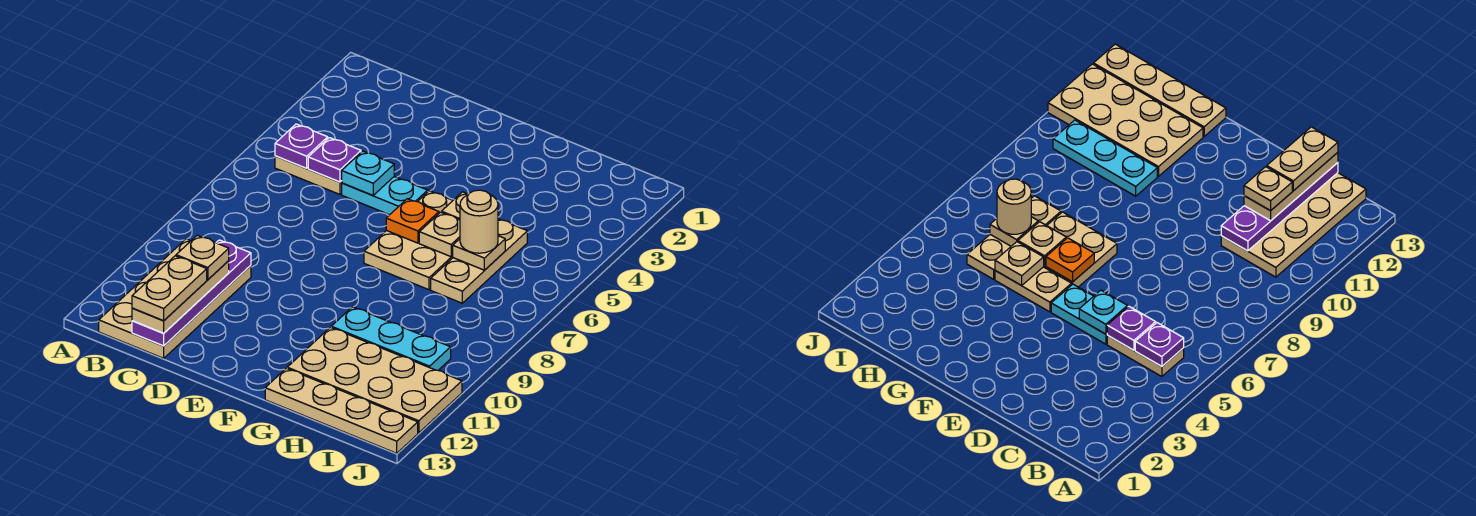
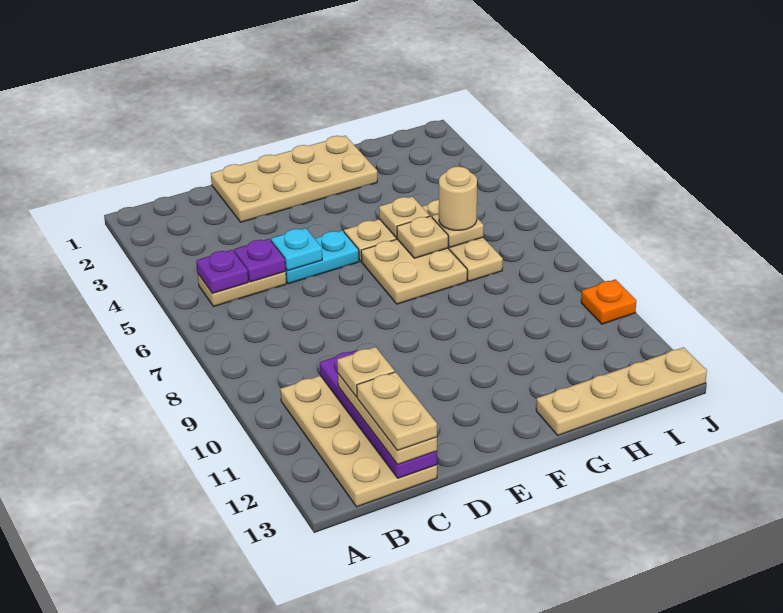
orange 1x1 plate [386,199,439,243] -> orange 1x1 plate moved to [581,279,636,324]
cyan 1x3 plate [331,307,451,370] -> none
tan 2x4 plate [287,327,462,433] -> tan 2x4 plate moved to [211,136,377,222]

